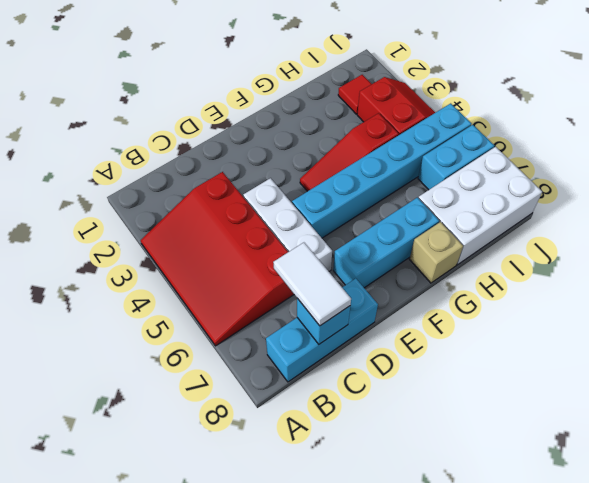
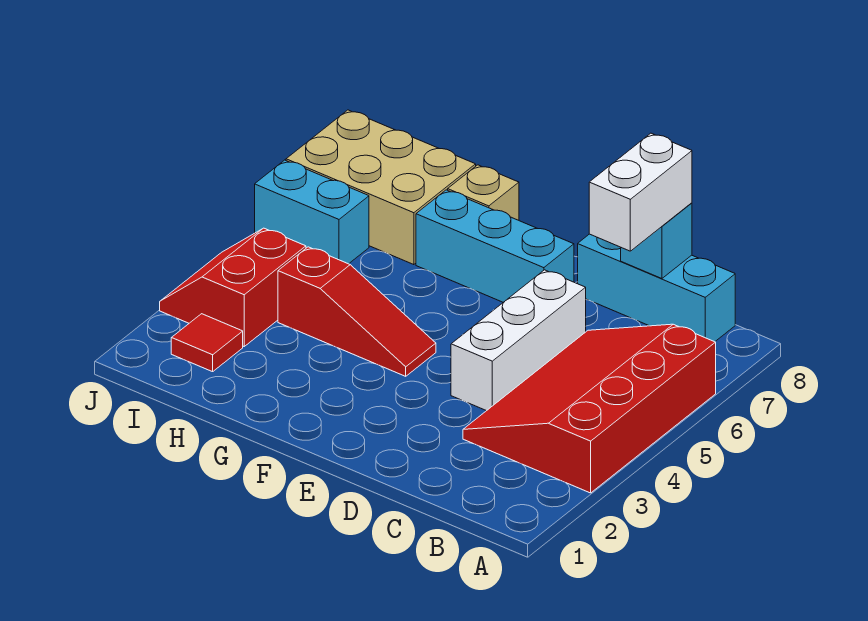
red 3x4 slope [141,172,294,346] -> red 3x4 slope turned to [463,324,716,493]
white 1x2 tile [273,243,351,326] -> white 1x2 brick [589,133,692,251]
cyan 1x6 brick [292,103,472,238] -> none
white 2x3 brick [419,147,542,265] -> tan 2x3 brick [286,110,476,265]

